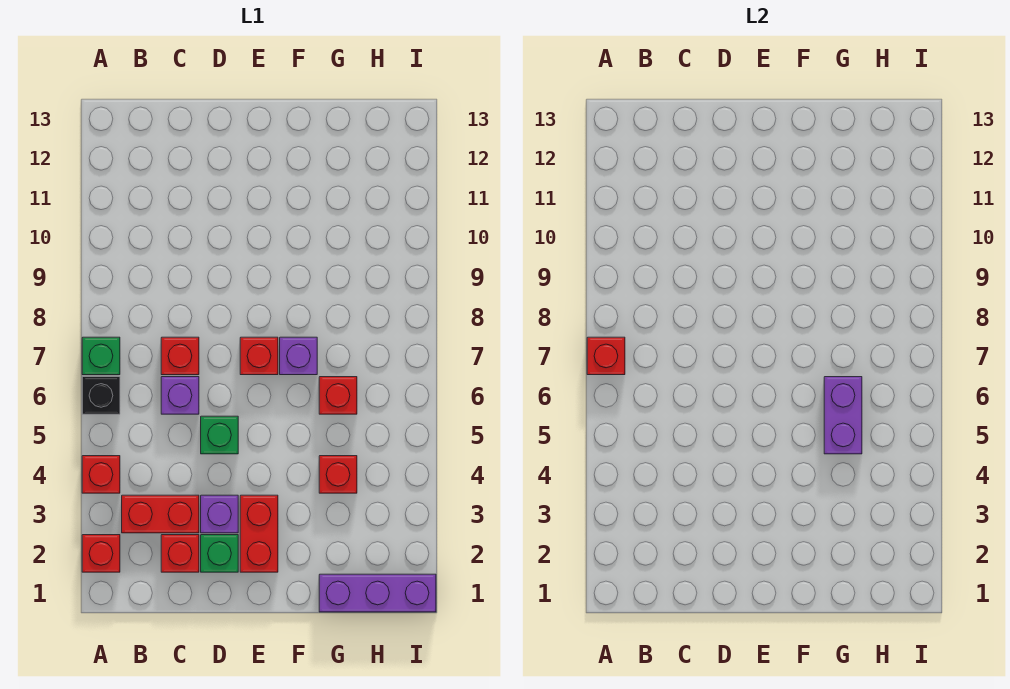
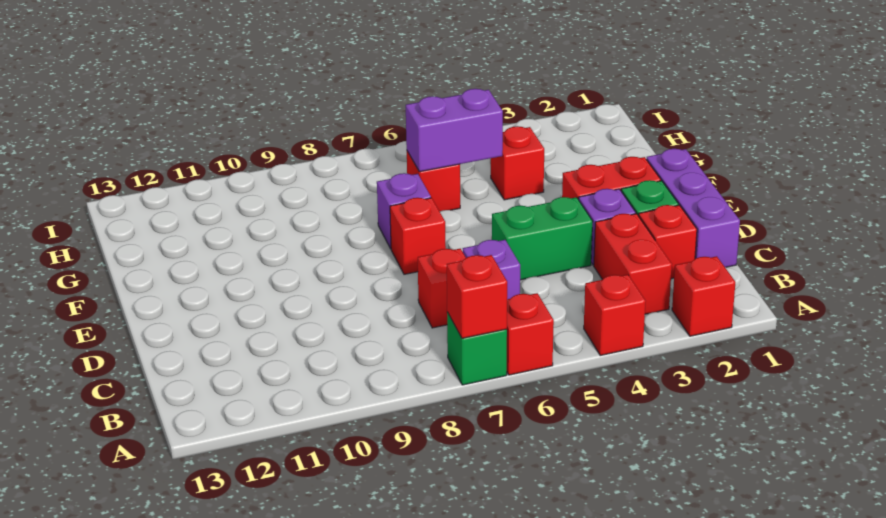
black 1x1 brick [82,377,120,414] -> red 1x1 brick [507,293,554,375]
green 1x1 brick [201,416,238,454] -> green 1x2 brick [492,197,593,280]
purple 1x3 brick [319,574,436,612] -> purple 1x3 brick moved to [646,149,740,267]

